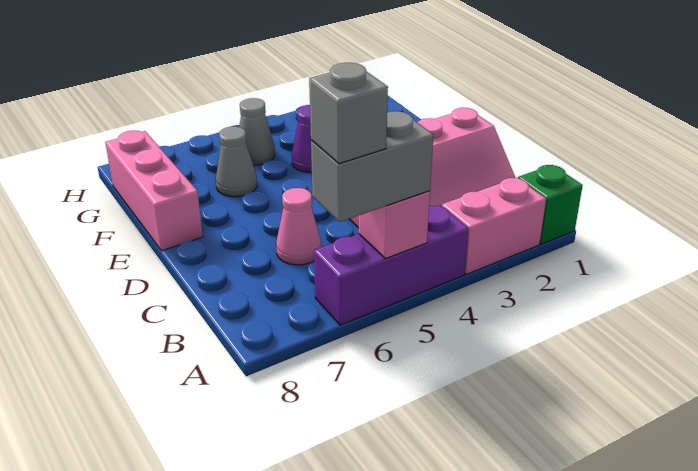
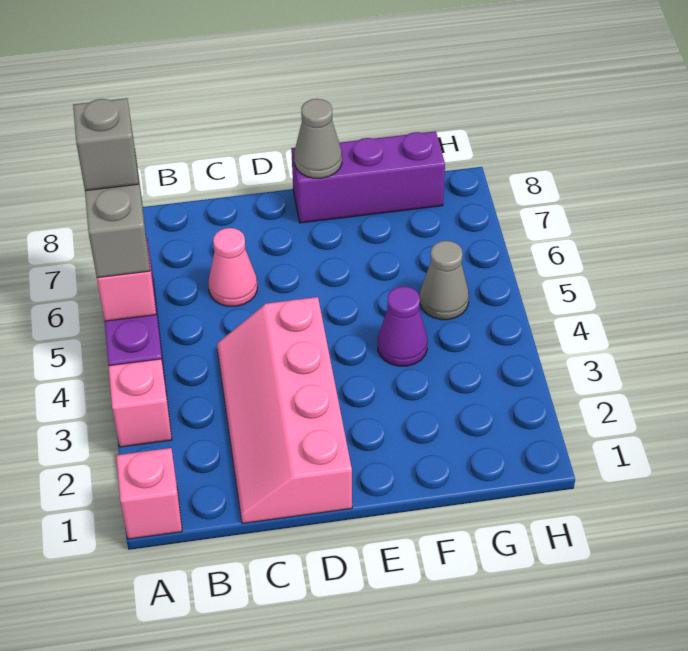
green 1x1 brick [518,165,583,244] -> pink 1x1 brick [116,448,182,539]
pink 1x2 brick [442,178,546,274] -> pink 1x1 brick [109,359,172,447]
pink 1x3 brick [105,131,203,251] -> purple 1x3 brick [291,131,445,223]
grey 1x1 cone [216,127,257,197] -> grey 1x1 cone moved to [294,99,342,178]

